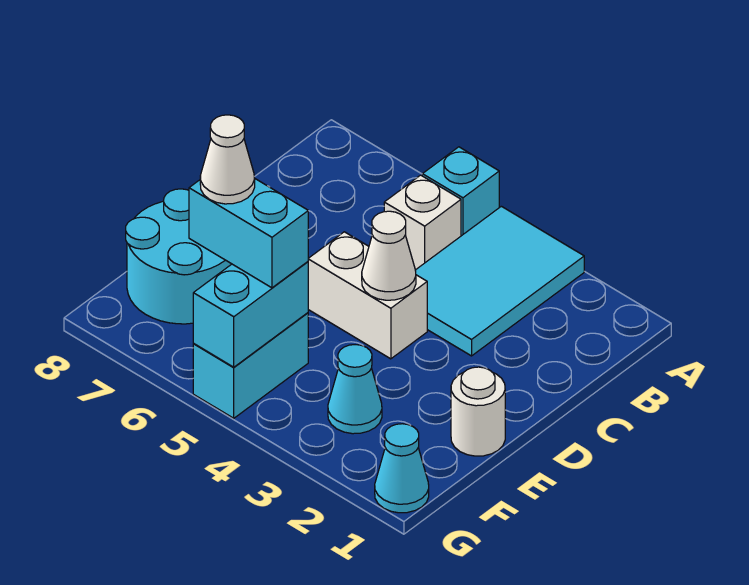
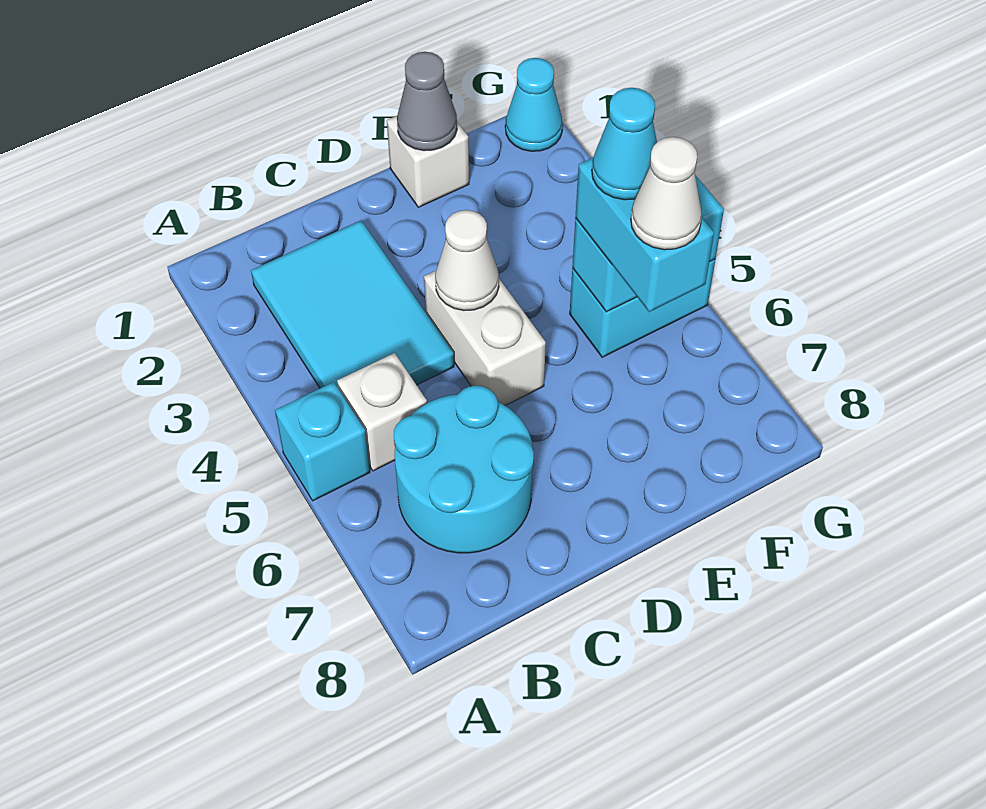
cyan 2x3 tile [415,206,584,356] -> cyan 2x3 tile turned to [251,221,454,388]
white 1x1 round brick [451,367,505,456] -> white 1x1 brick [387,116,469,207]
none -> grey 1x1 cone [397,52,457,151]
cyan 2x2 round brick [126,189,231,324] -> cyan 2x2 round brick moved to [394,385,534,553]
cyan 1x1 cone [328,345,382,434] -> cyan 1x1 cone moved to [592,88,657,200]

